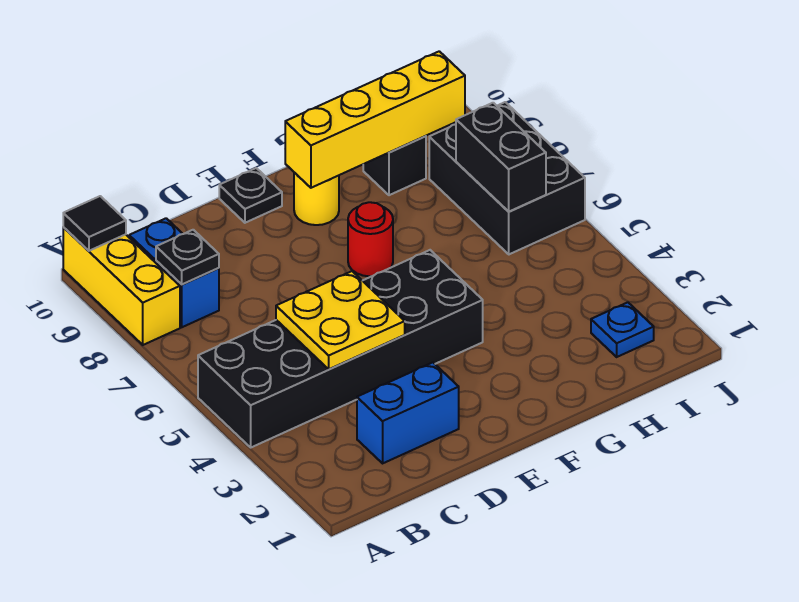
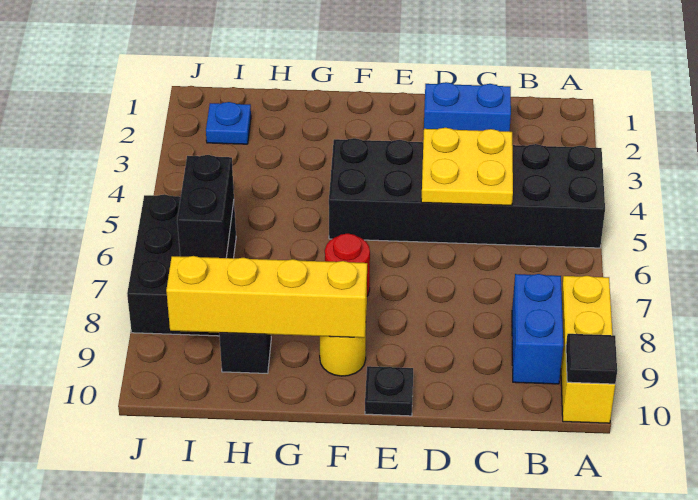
black 1x1 plate [156,230,219,284] -> none

